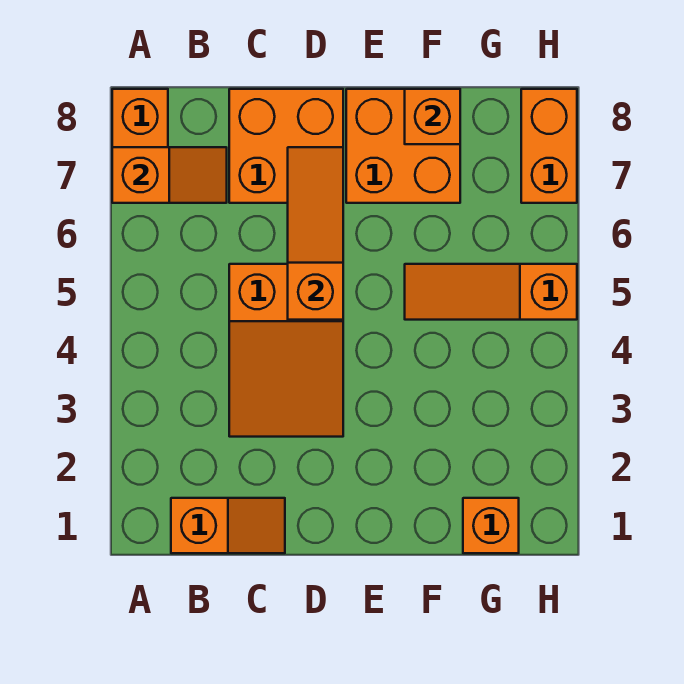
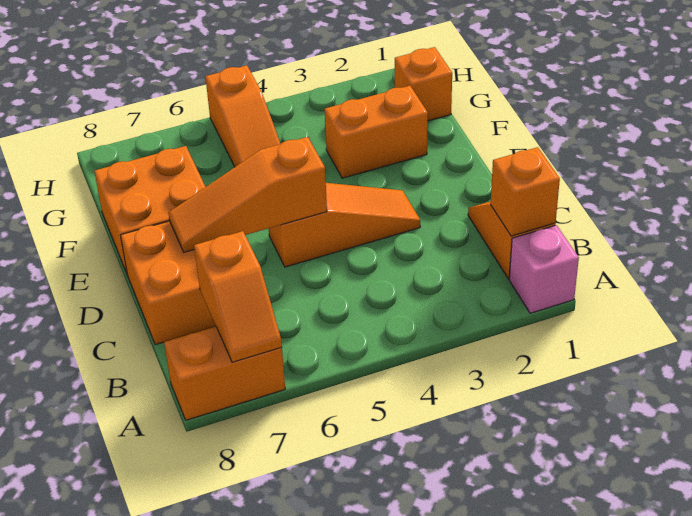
none -> pink 1x1 brick [509,225,579,313]
orange 1x2 slope [112,147,227,203] -> orange 1x2 slope turned to [194,231,282,362]
orange 2x3 slope [229,264,343,437] -> orange 1x3 slope [269,183,420,267]
orange 1x1 brick [405,89,460,144] -> orange 1x1 brick moved to [491,147,560,236]
orange 1x2 brick [521,89,577,203] -> orange 1x2 brick moved to [325,86,428,178]

